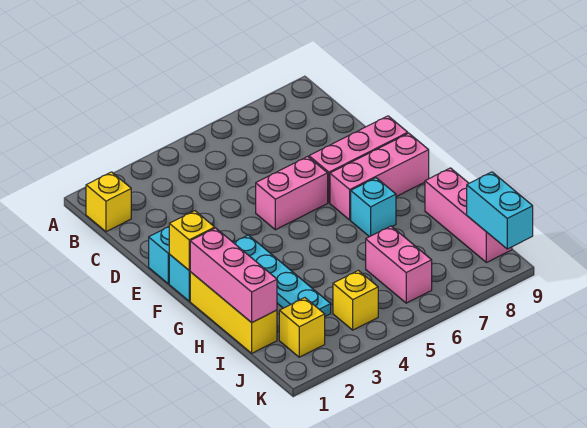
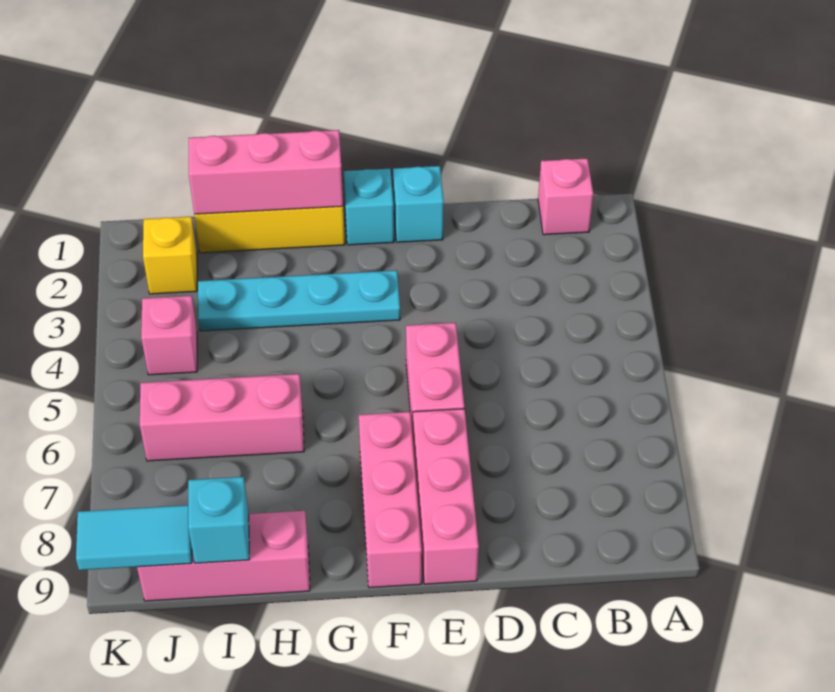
yellow 1x1 brick [86,172,131,232] -> pink 1x1 brick [538,158,593,235]
yellow 1x1 brick [169,211,215,270] -> none
cyan 1x1 brick [351,178,396,237] -> cyan 1x1 brick moved to [188,477,250,563]
pink 1x2 brick [366,226,432,303] -> pink 1x3 brick [140,374,304,461]
yellow 1x1 brick [333,270,378,330] -> pink 1x1 brick [141,296,197,375]
cyan 1x2 brick [467,172,533,249] -> cyan 1x2 tile [76,505,192,570]

